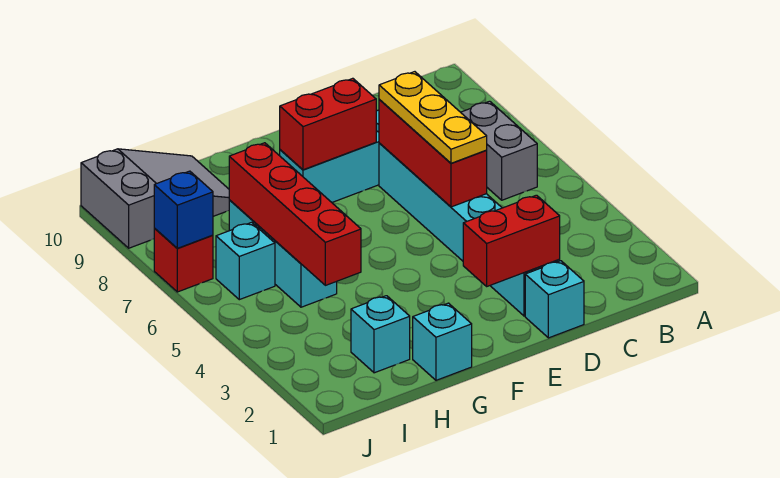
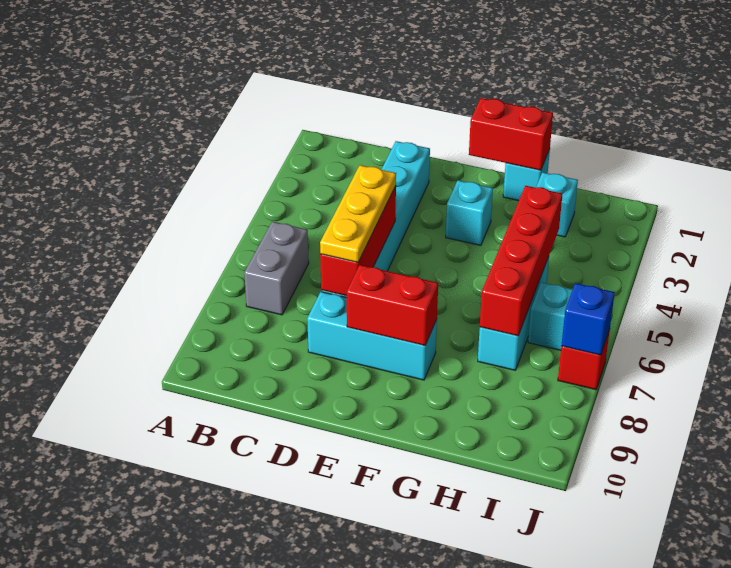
cyan 1x1 brick [525,261,584,338] -> cyan 1x1 brick moved to [446,180,493,245]
red 1x2 brick [463,195,560,286] -> red 1x2 brick moved to [469,98,553,170]
grey 2x3 slope [81,149,229,248] -> none

